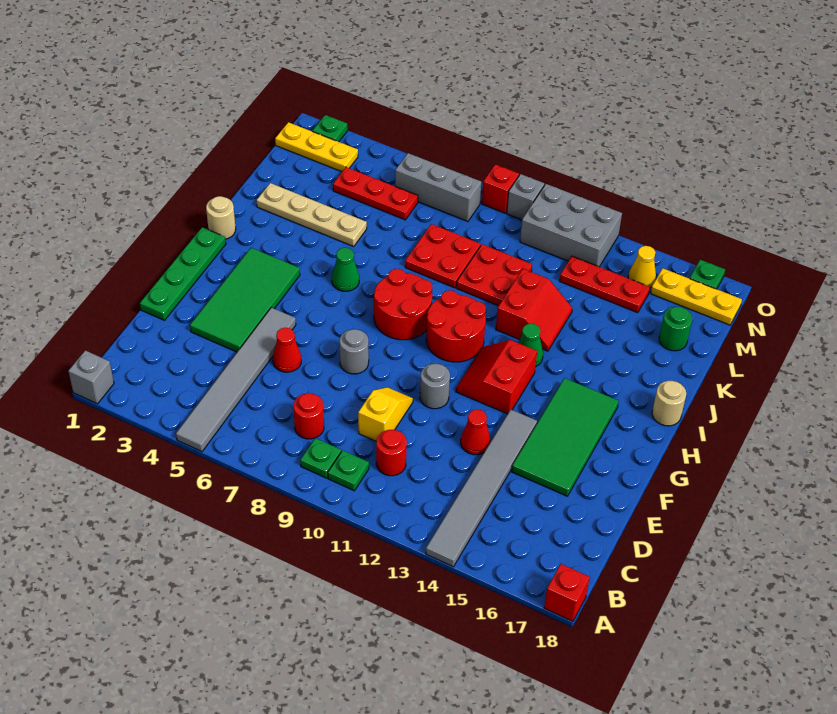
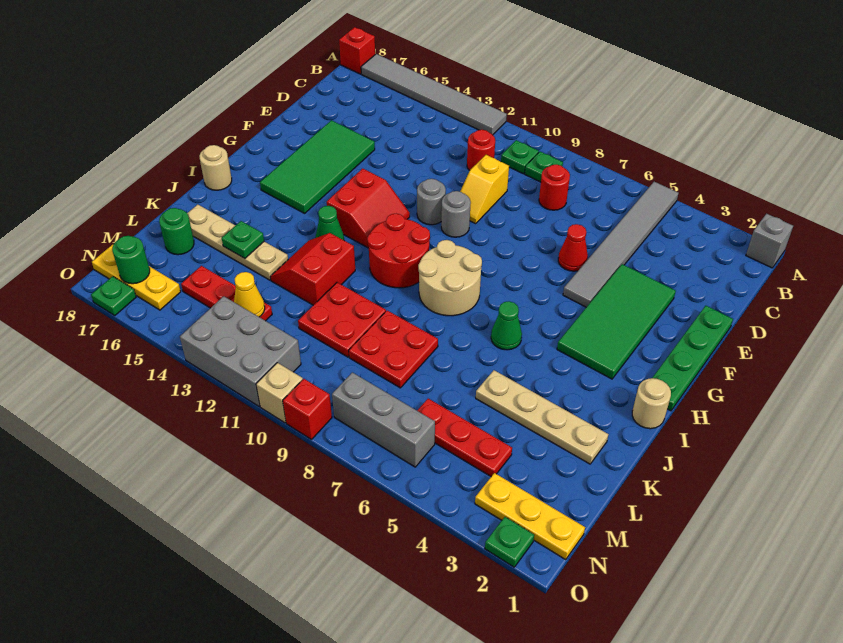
grey 1x6 tile [426,410,537,567] -> grey 1x6 tile turned to [361,54,507,135]
red 1x1 cone [461,409,490,455] -> none
grey 1x1 round brick [340,329,369,374] -> grey 1x1 round brick moved to [441,191,471,237]
red 2x2 round brick [374,269,432,340] -> tan 2x2 round brick [418,240,482,316]
none -> tan 1x4 plate [187,205,288,280]
none -> green 1x1 plate [222,221,264,258]
yellow 1x1 cone [628,246,656,288] -> yellow 1x1 cone moved to [234,272,265,317]
none -> green 1x1 round brick [112,236,150,284]
grey 1x1 brick [507,174,544,220] -> tan 1x1 brick [256,363,303,423]

